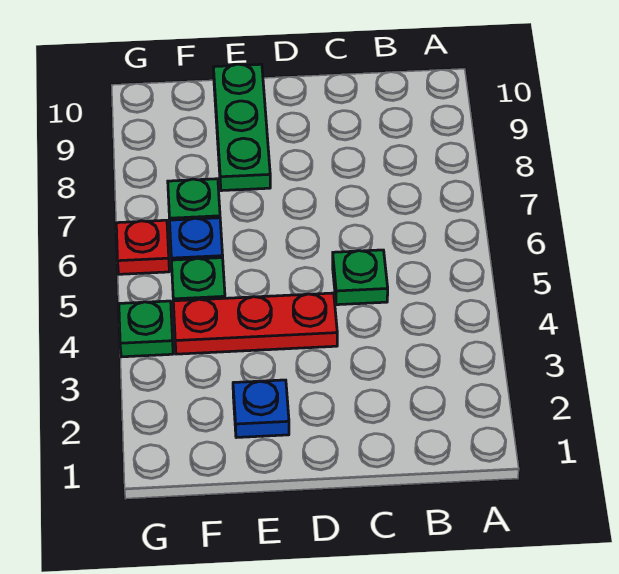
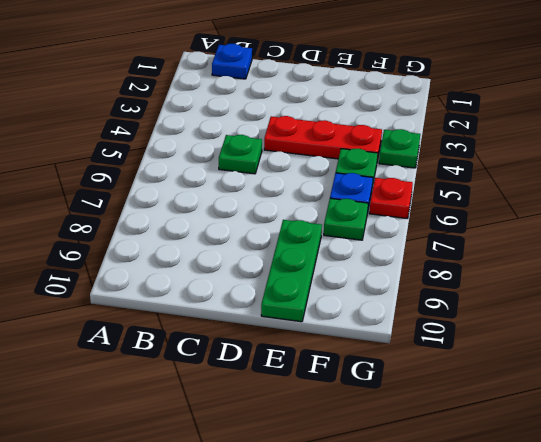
blue 1x1 plate [233,380,289,438] -> blue 1x1 plate moved to [212,44,252,79]

